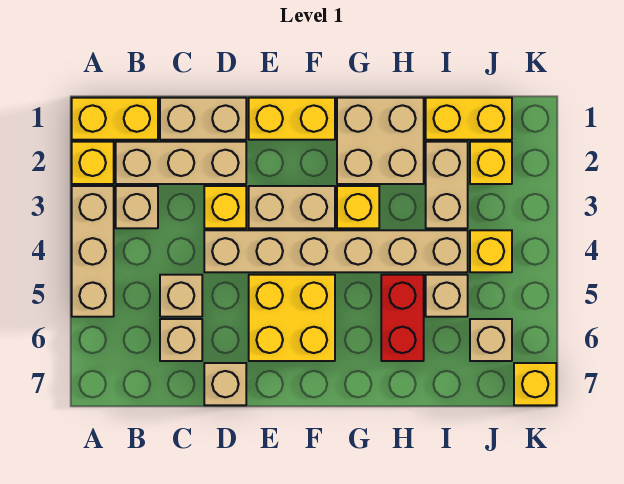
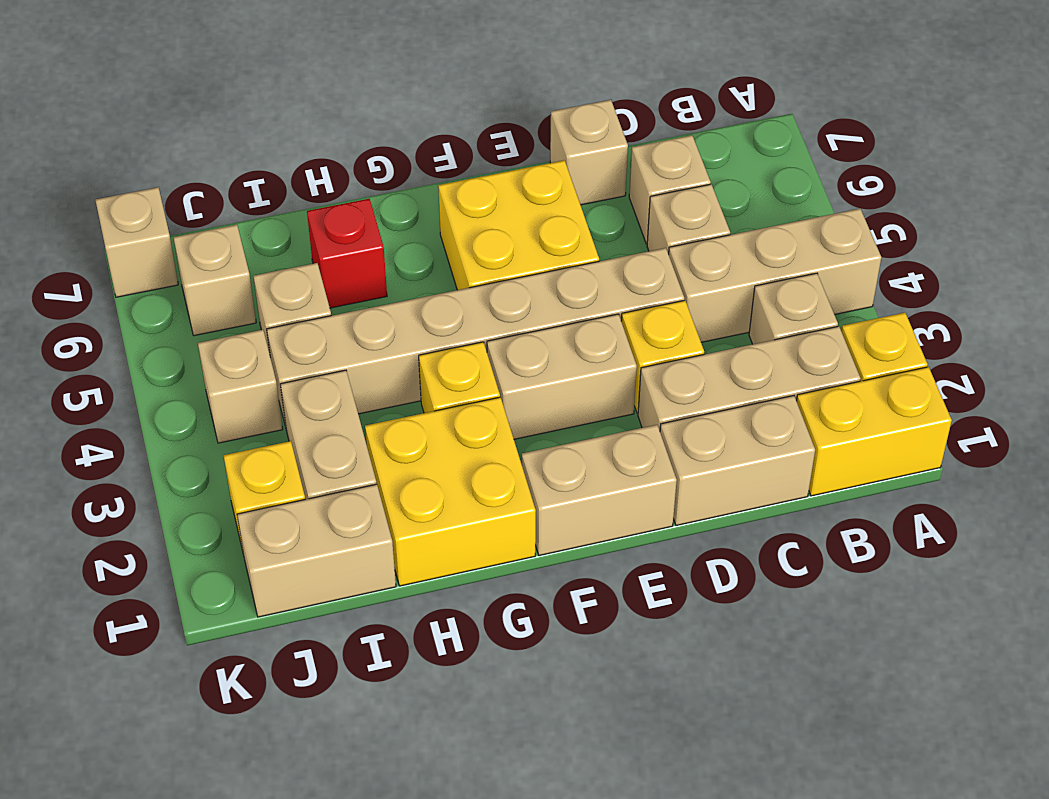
tan 1x3 brick [72,186,114,317] -> tan 1x3 brick turned to [669,209,881,342]
yellow 1x2 brick [249,98,335,140] -> tan 1x2 brick [522,425,677,555]
tan 2x2 brick [337,98,424,184] -> yellow 2x2 brick [365,397,536,586]
red 1x2 brick [381,275,424,361] -> red 1x1 brick [307,199,387,308]
yellow 1x2 brick [426,98,512,140] -> tan 1x2 brick [237,484,396,617]
yellow 1x1 brick [470,230,512,272] -> tan 1x1 brick [198,330,283,443]
yellow 1x1 brick [514,363,556,405] -> tan 1x1 brick [95,187,178,297]

